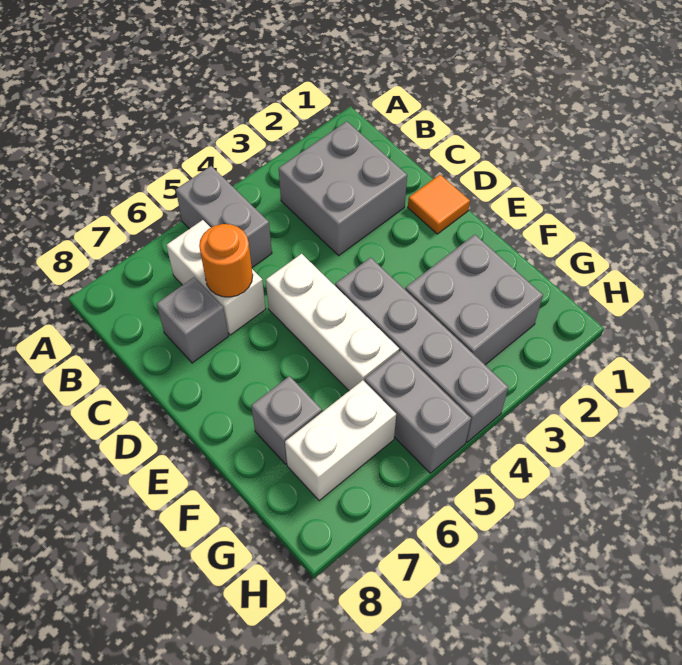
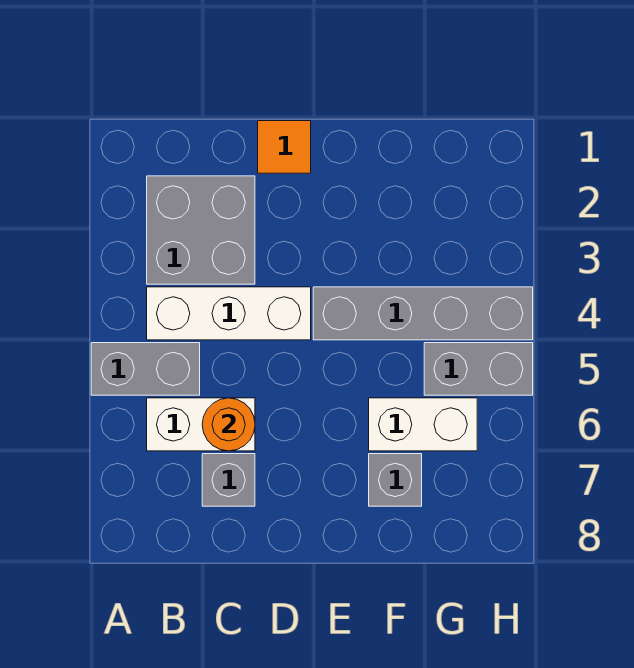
white 1x3 brick [266,254,399,391] -> white 1x3 brick moved to [147,287,311,340]
grey 2x2 brick [405,235,543,365] -> none
white 1x2 brick [285,380,396,501] -> white 1x2 brick turned to [369,398,477,451]

